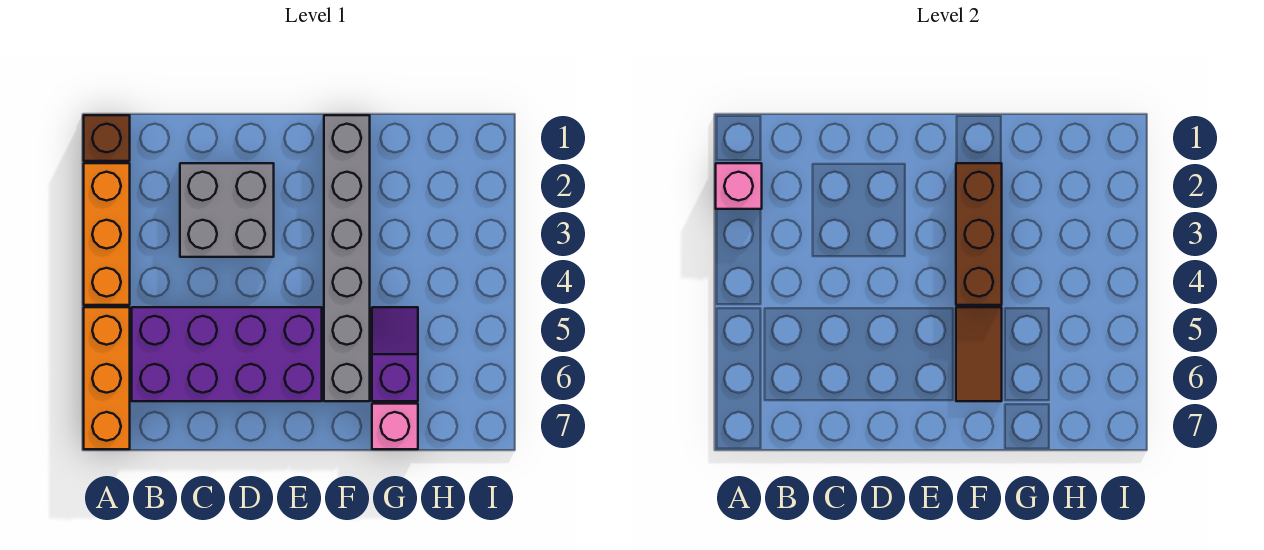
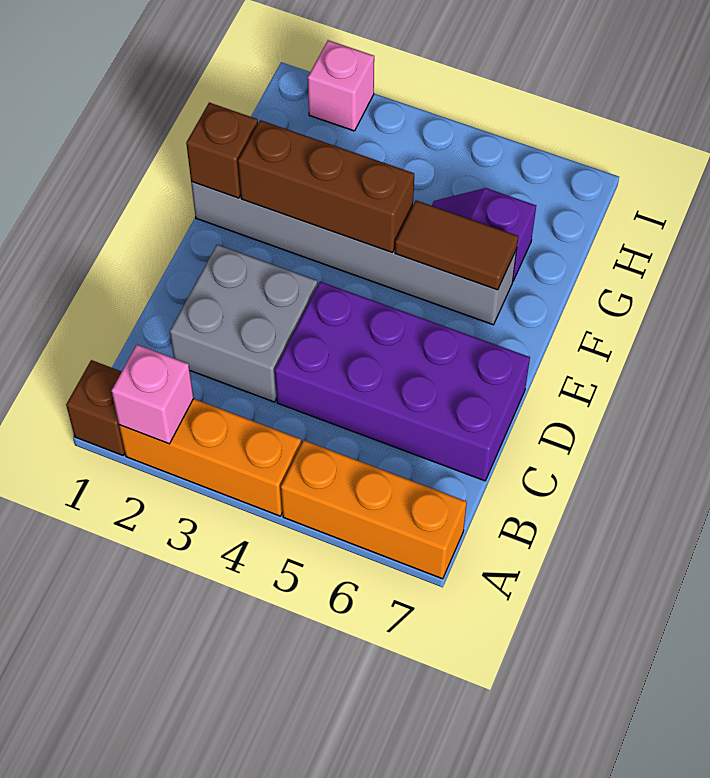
purple 2x4 brick [132,307,322,401] -> purple 2x4 brick turned to [275,282,530,481]
none -> brown 1x1 brick [186,103,258,198]
pink 1x1 brick [372,404,418,449] -> pink 1x1 brick moved to [308,40,374,131]

